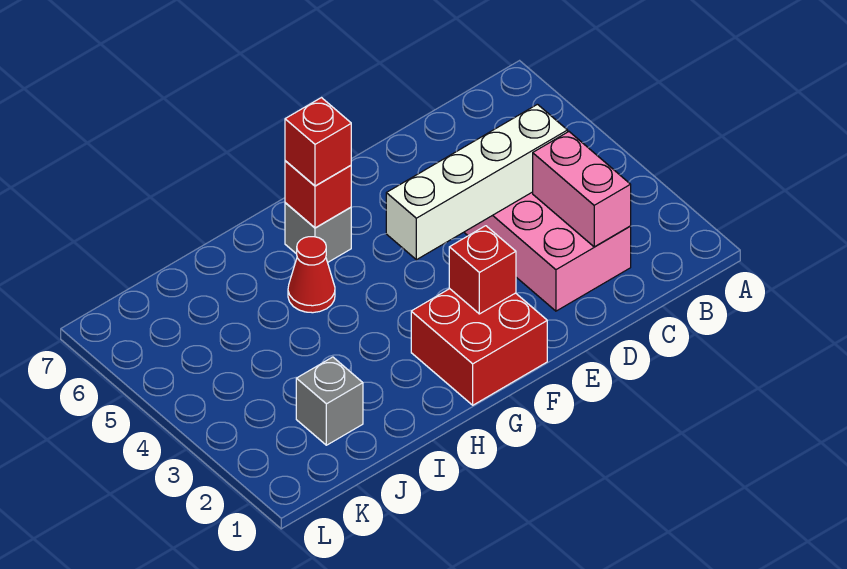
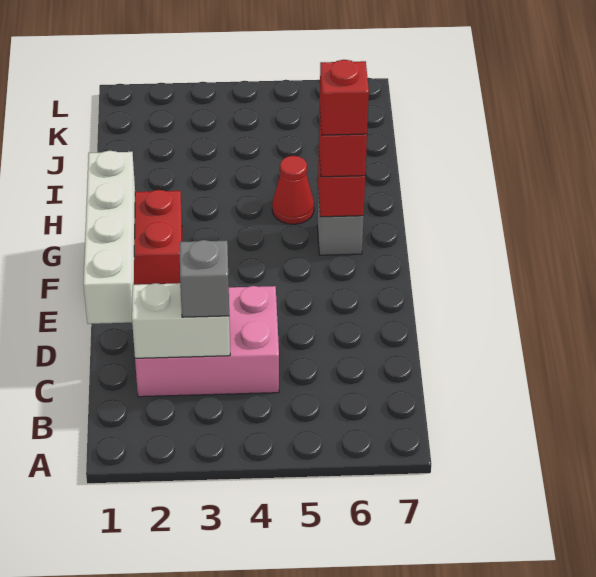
pink 1x2 brick [533,132,631,247] -> white 1x2 brick [132,283,230,358]
white 1x4 brick [386,104,568,260] -> white 1x4 brick moved to [83,151,135,324]
red 1x1 brick [449,226,516,314] -> red 1x1 brick moved to [320,60,369,135]
grey 1x1 brick [296,357,363,445] -> grey 1x1 brick moved to [180,240,229,317]

